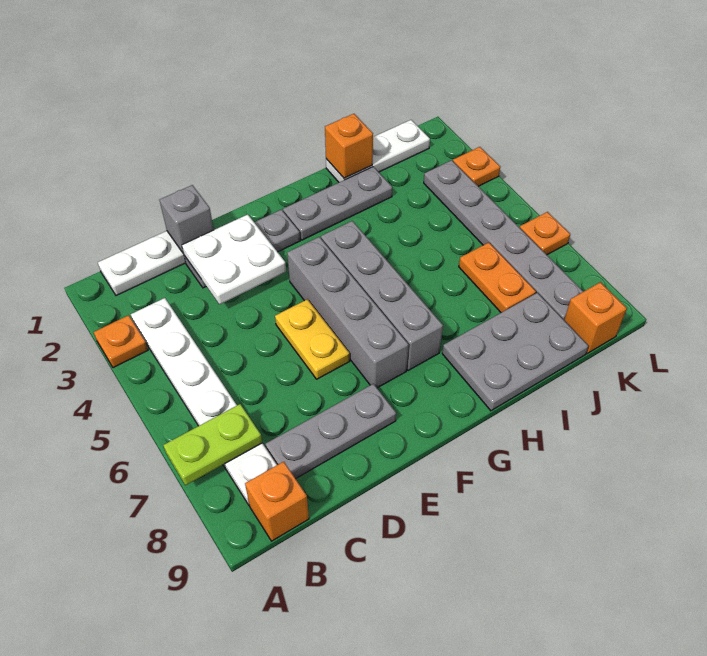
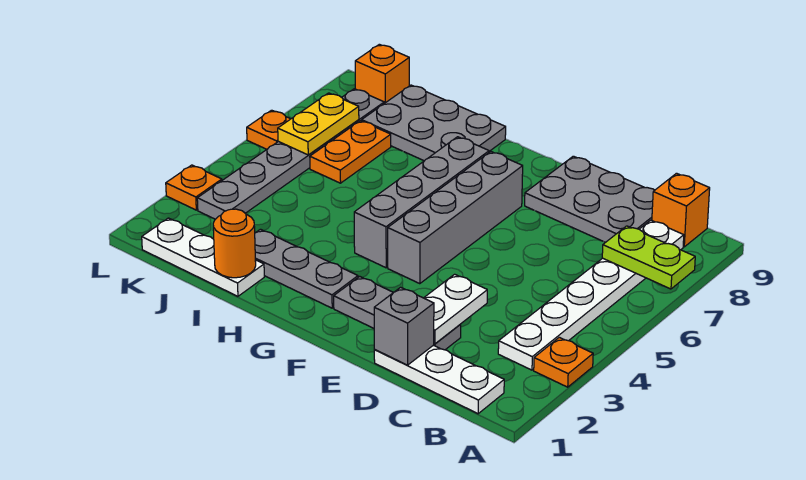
grey 1x3 plate [265,384,396,479] -> grey 2x3 plate [525,156,655,242]
white 2x2 plate [182,214,286,304] -> white 1x2 plate [424,274,487,344]
yellow 1x2 plate [275,299,350,379] -> yellow 1x2 plate moved to [278,93,359,155]
orange 1x1 brick [325,114,373,178] -> orange 1x1 round brick [213,209,256,278]

